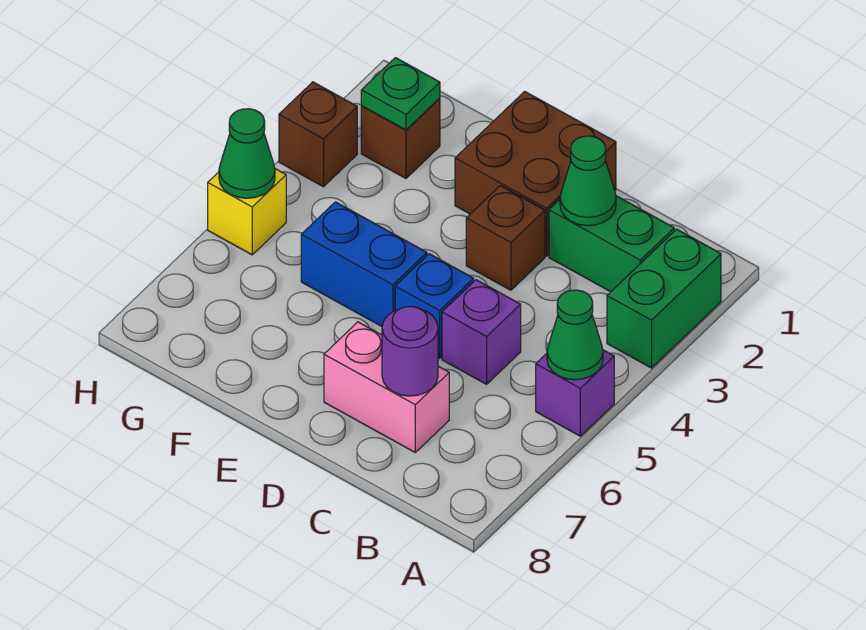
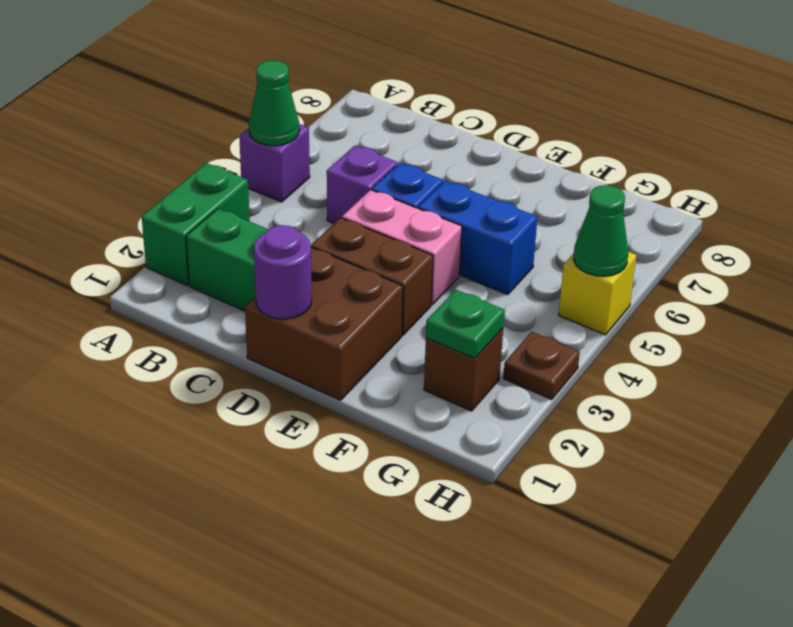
green 1x1 cone [560,136,616,226] -> none
pink 1x2 brick [324,322,449,452] -> pink 1x2 brick moved to [342,190,462,305]
purple 1x1 round brick [382,307,438,396] -> purple 1x1 round brick moved to [254,225,312,319]
brown 1x1 brick [466,186,545,290] -> brown 1x2 brick [311,218,433,335]
brown 1x1 brick [279,82,357,187] -> brown 1x1 plate [503,332,580,399]

